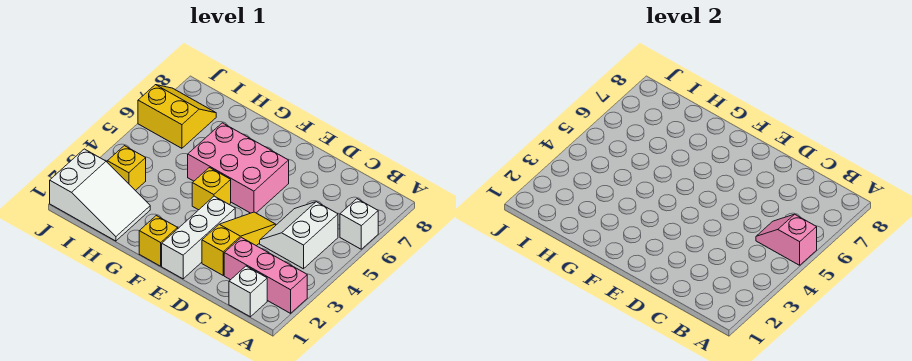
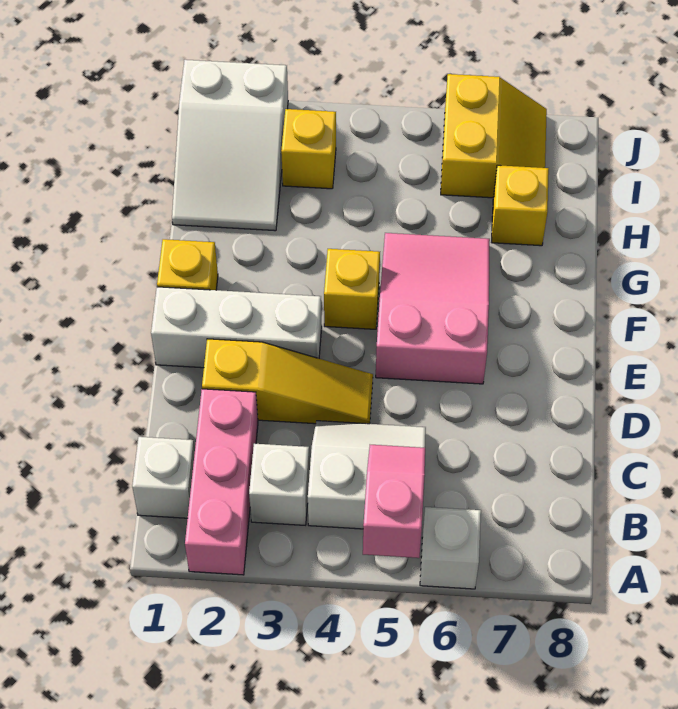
none -> white 1x1 brick [249,444,310,525]
pink 2x3 brick [188,123,289,213] -> pink 2x3 slope [376,233,490,384]
none -> yellow 1x1 brick [492,165,549,246]

